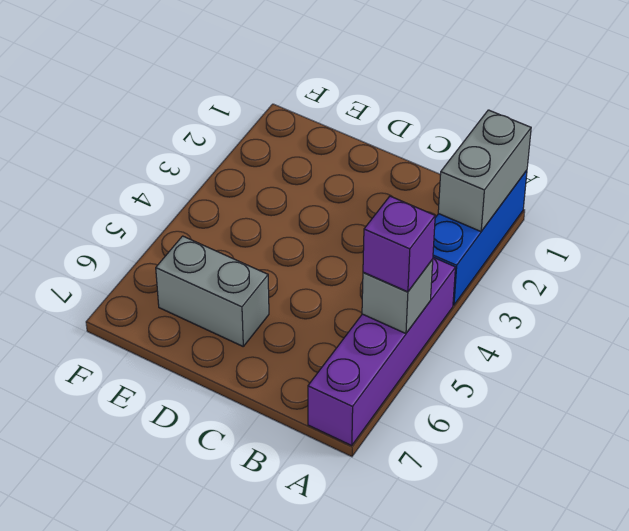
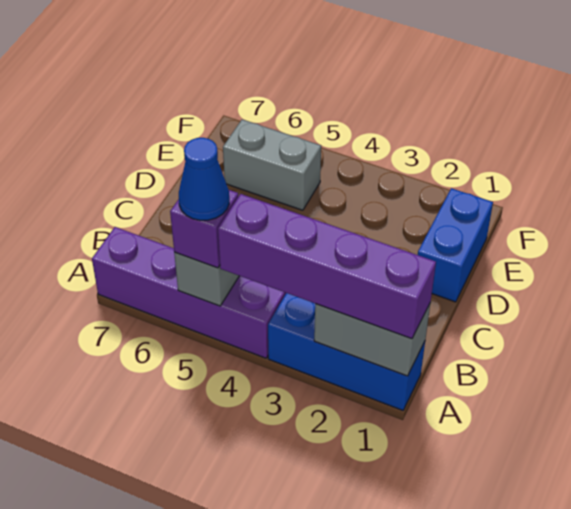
none -> purple 1x4 brick [218,194,436,339]
none -> blue 1x1 cone [179,138,229,220]
none -> blue 1x2 brick [418,188,493,302]
grey 1x2 brick [156,236,269,346] -> grey 1x2 brick turned to [223,120,321,210]

